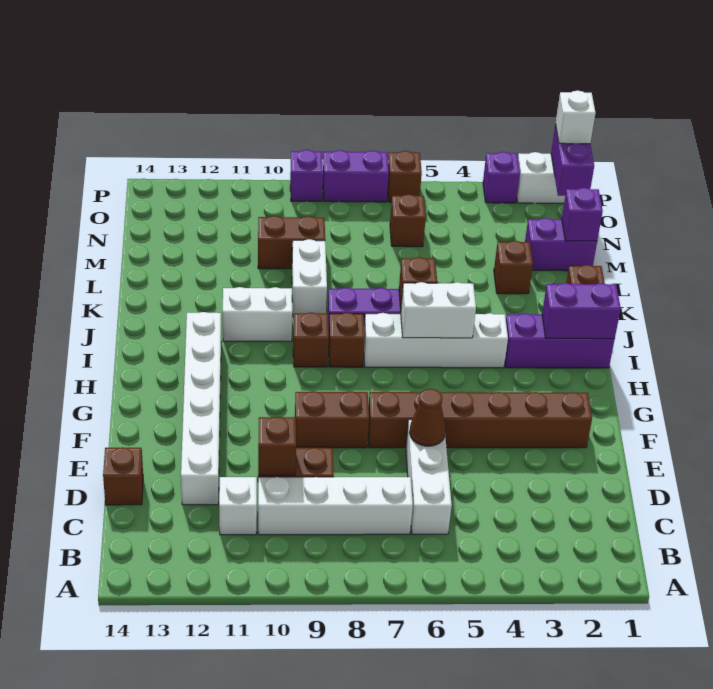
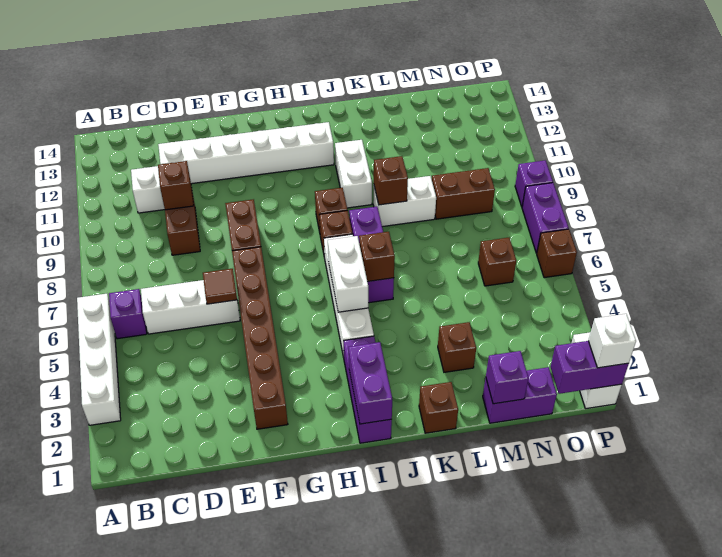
white 1x4 brick [258,477,413,535] -> white 1x4 brick moved to [77,294,121,425]
brown 1x1 brick [103,447,143,505] -> brown 1x1 brick moved to [374,156,408,205]
brown 1x1 cone [409,389,446,446] -> brown 1x1 tile [203,269,237,304]
purple 1x2 brick [525,218,597,271] -> purple 1x2 brick turned to [483,367,557,423]
brown 1x2 brick [258,216,325,269] -> brown 1x2 brick turned to [432,168,495,219]
purple 1x1 brick [483,152,520,203] -> purple 1x1 brick moved to [109,289,147,339]

